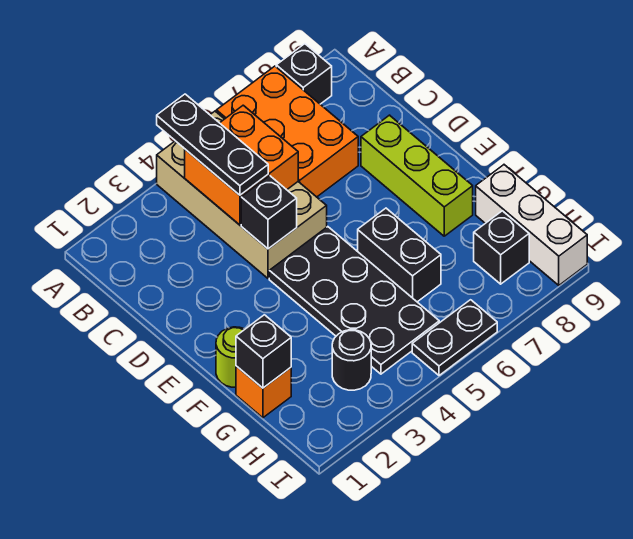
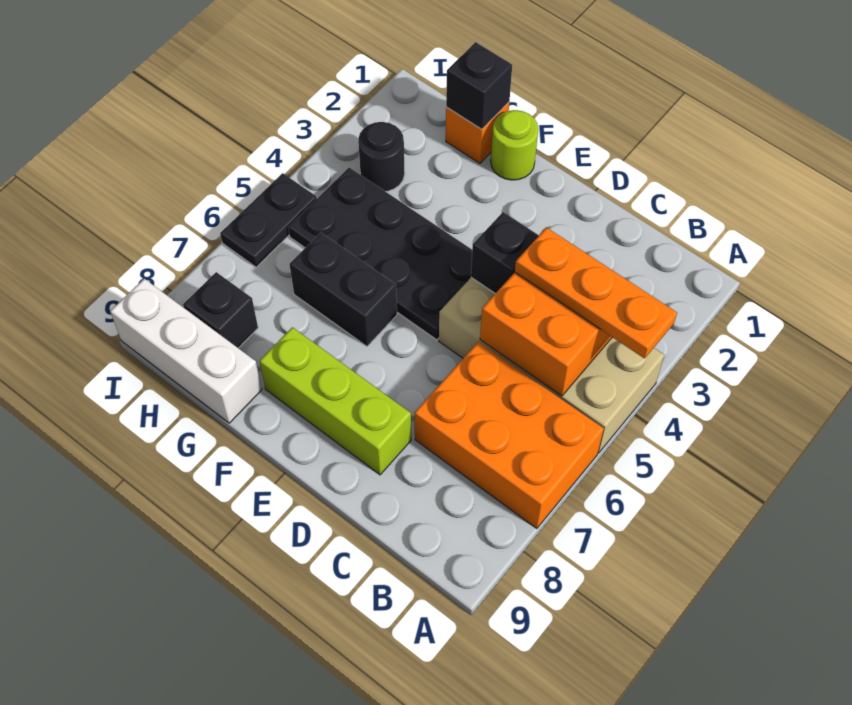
black 1x3 plate [157,94,268,195] -> orange 1x3 plate [515,228,677,358]
black 1x1 brick [276,44,332,104] -> none

